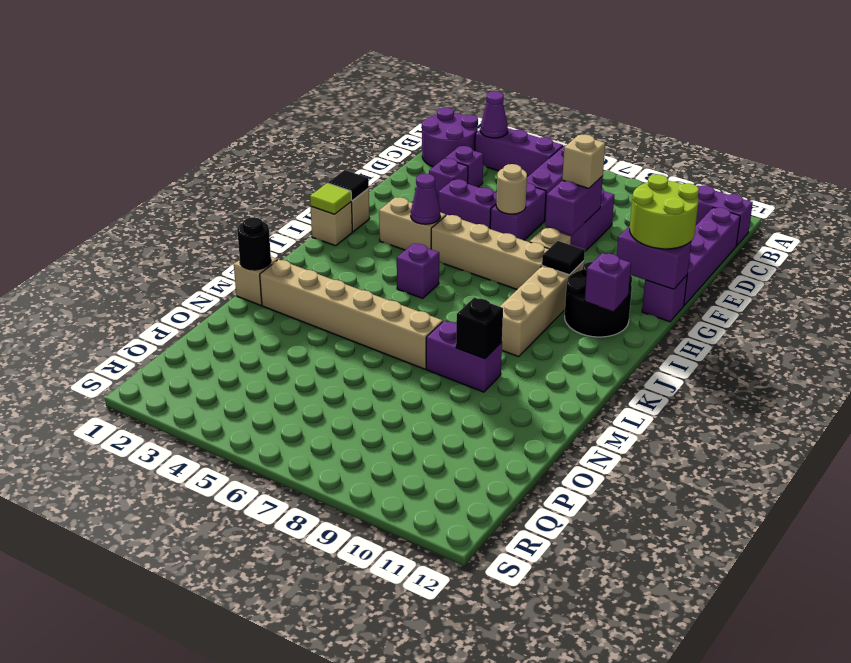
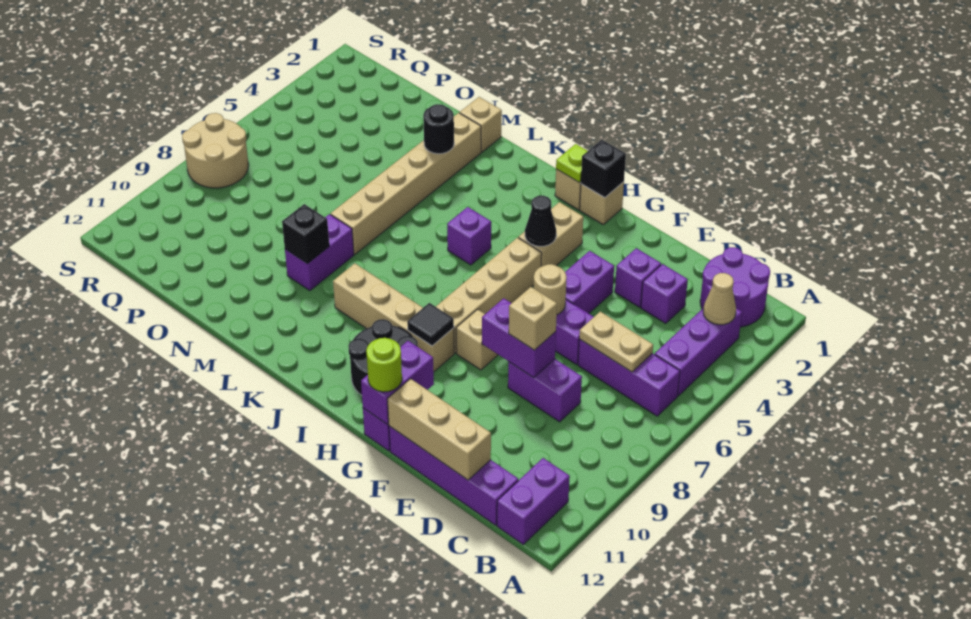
purple 1x1 cone [480,91,508,138] -> tan 1x1 cone [703,273,736,325]
none -> tan 1x2 plate [579,311,653,372]
none -> tan 1x3 brick [387,379,491,480]
lime 2x2 round brick [630,174,699,249] -> lime 1x1 round brick [366,338,402,392]
black 1x1 tile [328,170,369,201] -> black 1x1 brick [581,140,626,198]
purple 1x1 cone [411,174,440,224] -> black 1x1 cone [525,196,556,246]
lime 1x1 tile [310,183,351,214] -> lime 1x1 plate [556,144,587,183]
purple 1x1 brick [585,253,631,311] -> none
black 1x1 round brick [237,217,271,270] -> black 1x1 round brick moved to [423,104,454,154]
none -> tan 2x2 round brick [182,113,249,188]

